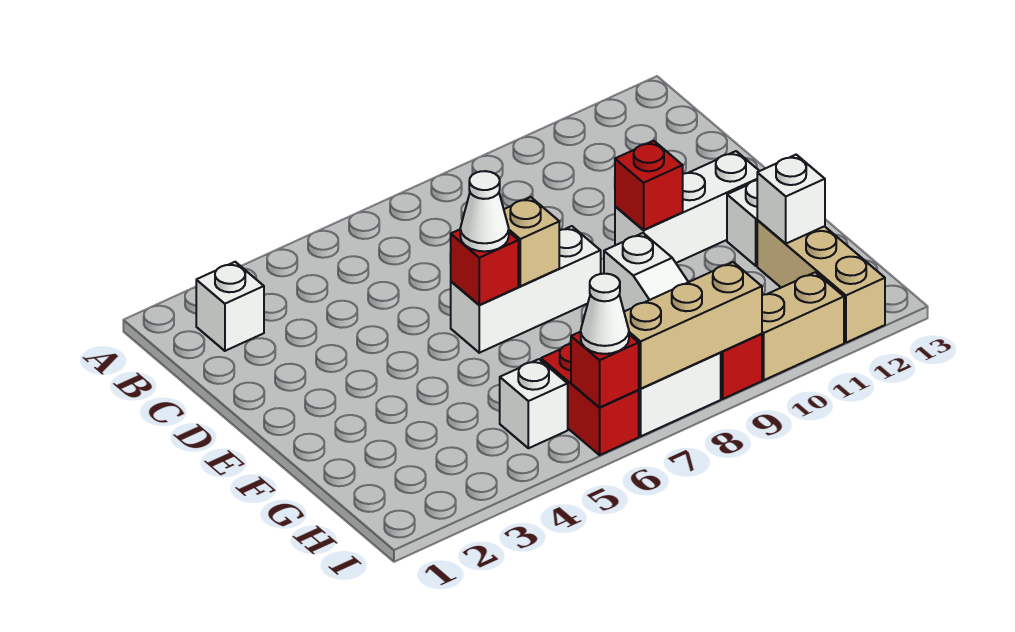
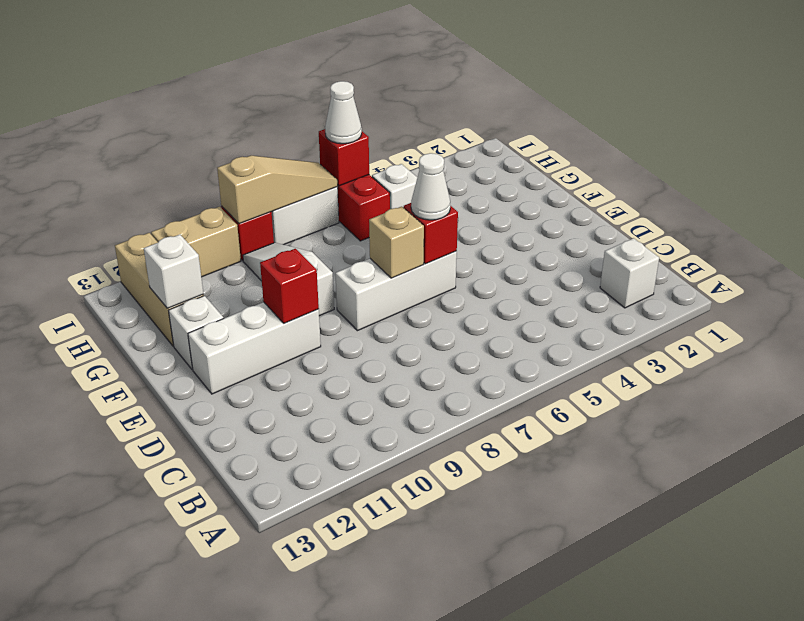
tan 1x3 brick [624,262,762,388] -> tan 1x3 slope [217,156,337,224]

